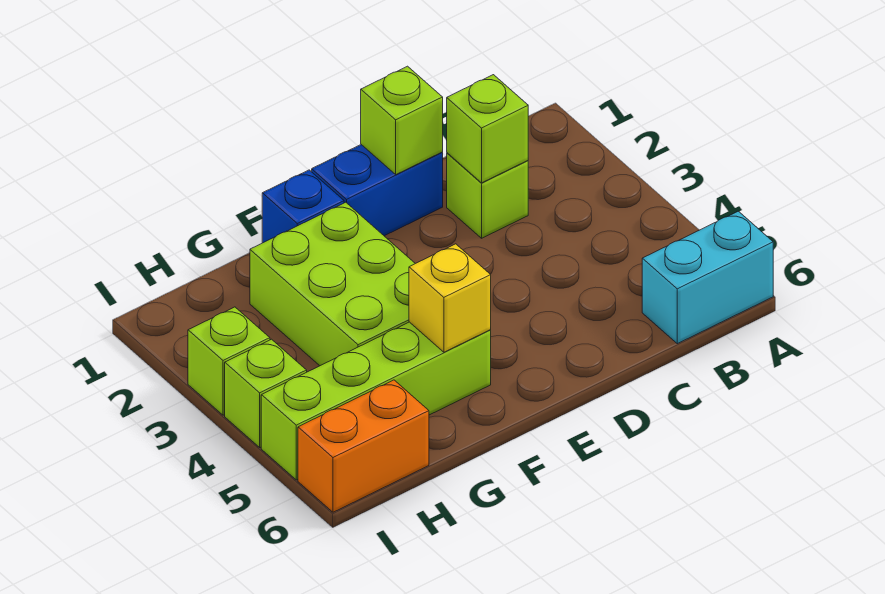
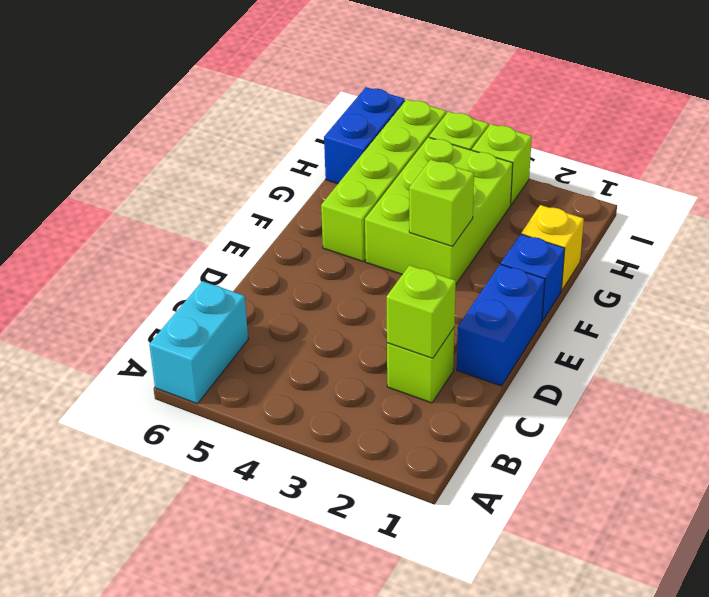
lime 1x1 brick [361,66,443,174] -> lime 1x1 brick moved to [409,160,474,246]
lime 2x3 brick [250,202,415,366] -> lime 2x3 brick turned to [365,137,513,284]
yellow 1x1 brick [409,244,491,352] -> yellow 1x1 brick moved to [521,205,584,290]
orange 1x2 brick [298,380,429,512] -> blue 1x2 brick [324,87,405,184]

